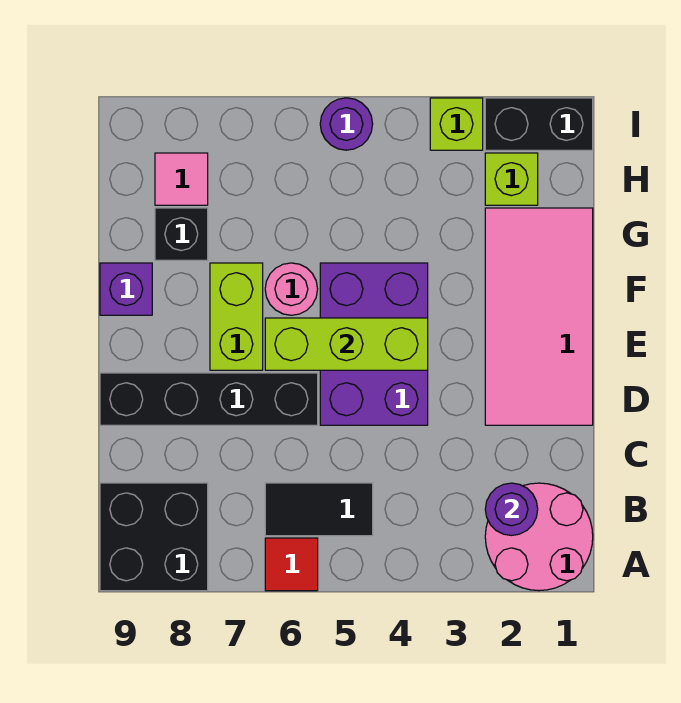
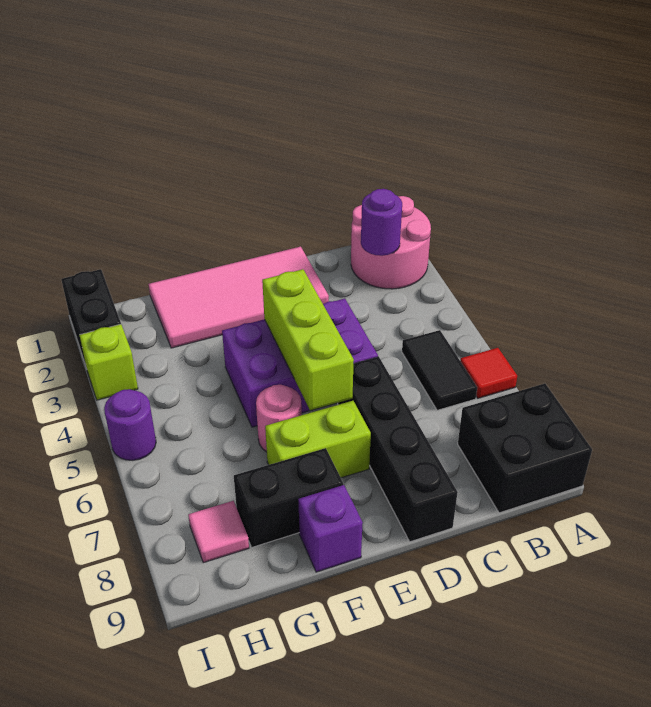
black 1x1 brick [155,208,208,260] -> black 1x2 brick [234,448,343,547]
lime 1x1 brick [485,153,538,205] -> none

